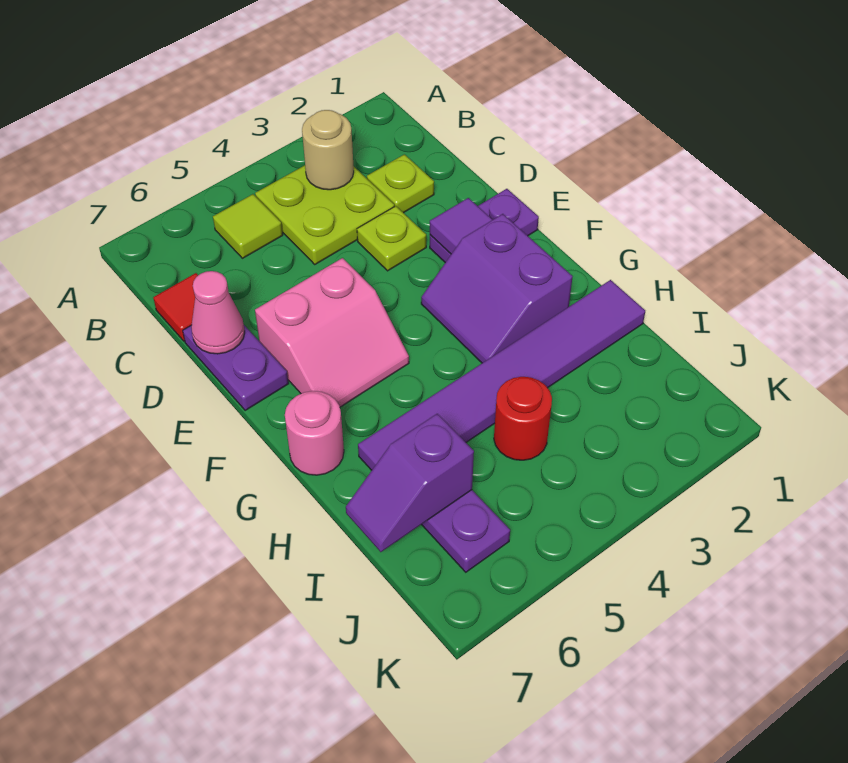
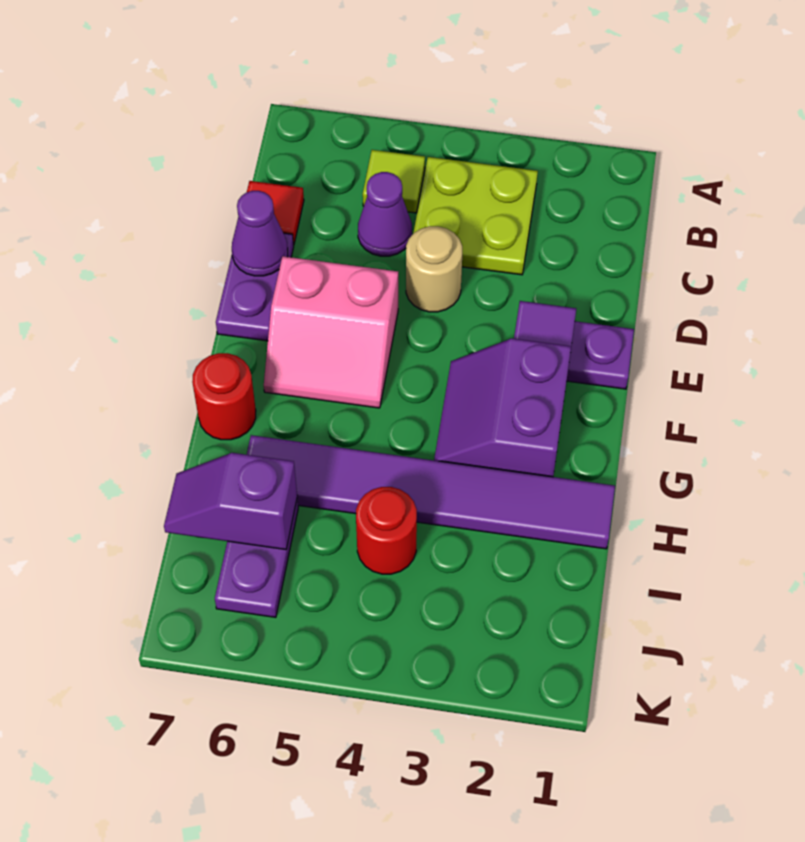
tan 1x1 round brick [302,110,354,190] -> tan 1x1 round brick moved to [406,226,462,312]
lime 1x1 plate [367,154,434,213] -> none
none -> purple 1x1 cone [358,172,412,256]
lime 1x1 plate [357,206,426,271] -> none
pink 1x1 cone [191,271,245,354] -> purple 1x1 cone [232,191,288,276]
pink 1x1 round brick [285,391,344,475] -> red 1x1 round brick [192,353,256,440]

